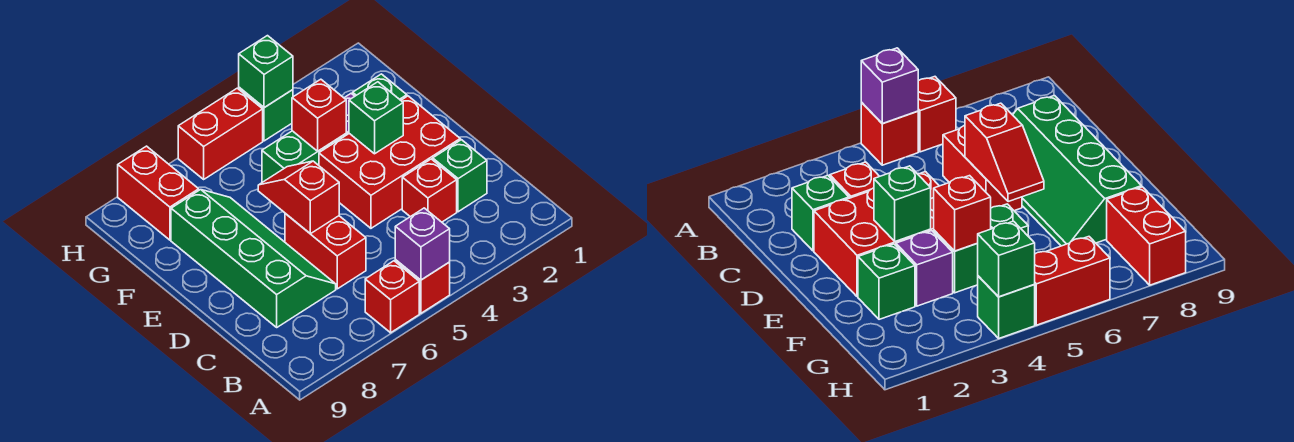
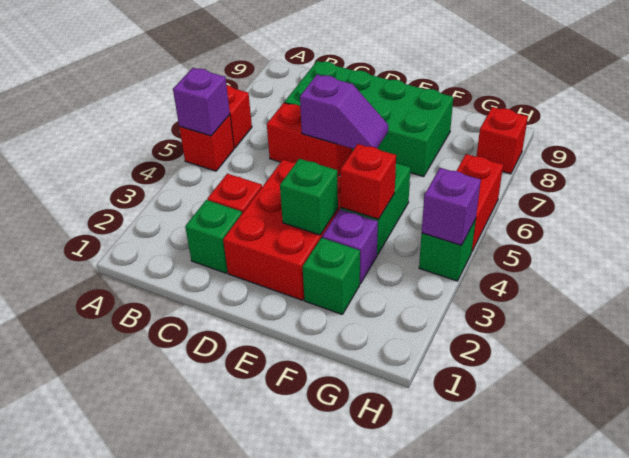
green 2x4 slope [171,190,336,327] -> green 2x4 brick [285,61,453,177]
red 1x2 slope [258,161,339,234] -> purple 1x2 slope [300,75,388,149]
red 1x2 brick [118,146,199,240] -> red 1x1 brick [477,107,528,174]
green 1x1 brick [239,36,293,108] -> purple 1x1 brick [422,168,481,245]

